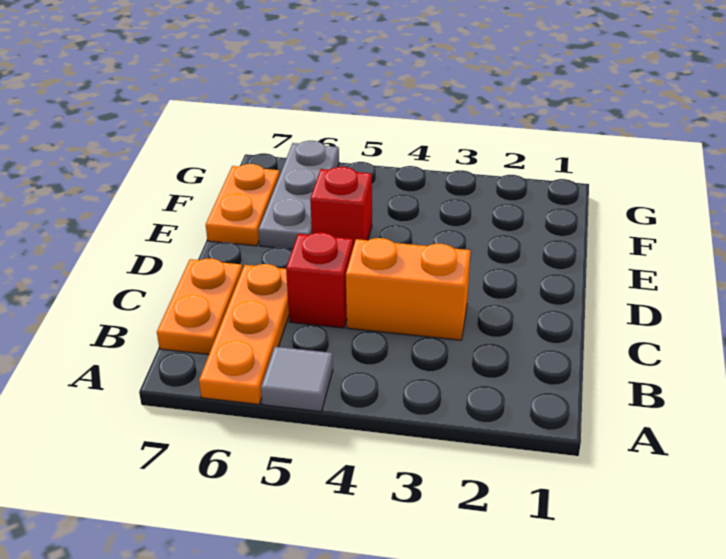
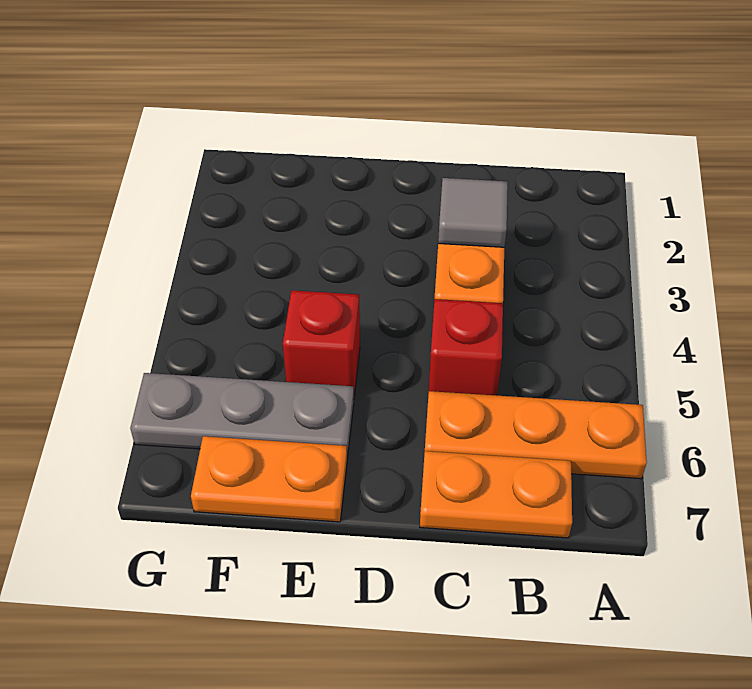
grey 1x1 tile [261,347,333,412] -> grey 1x1 tile moved to [438,178,508,247]

